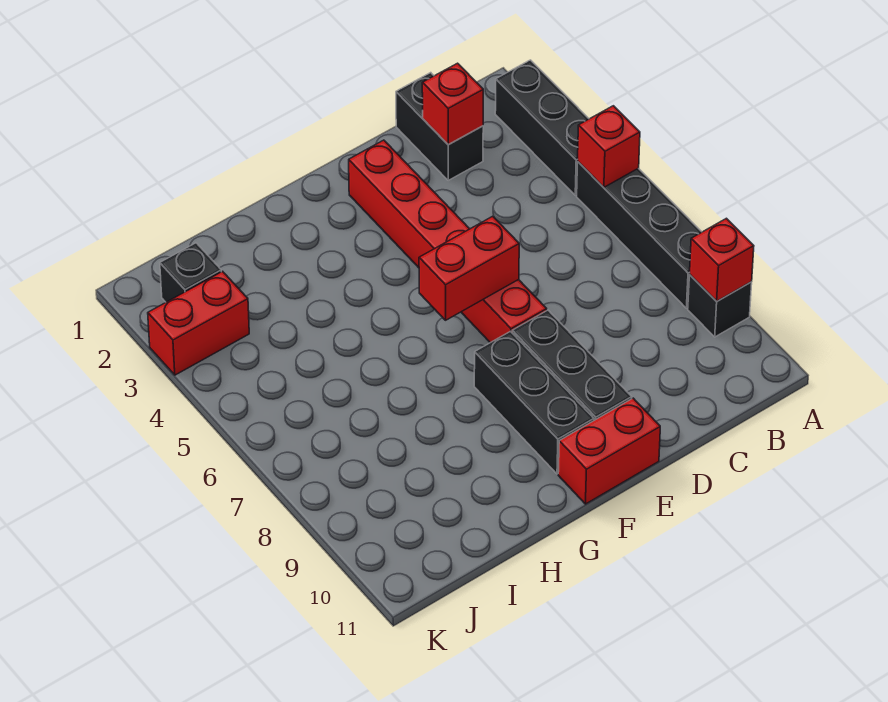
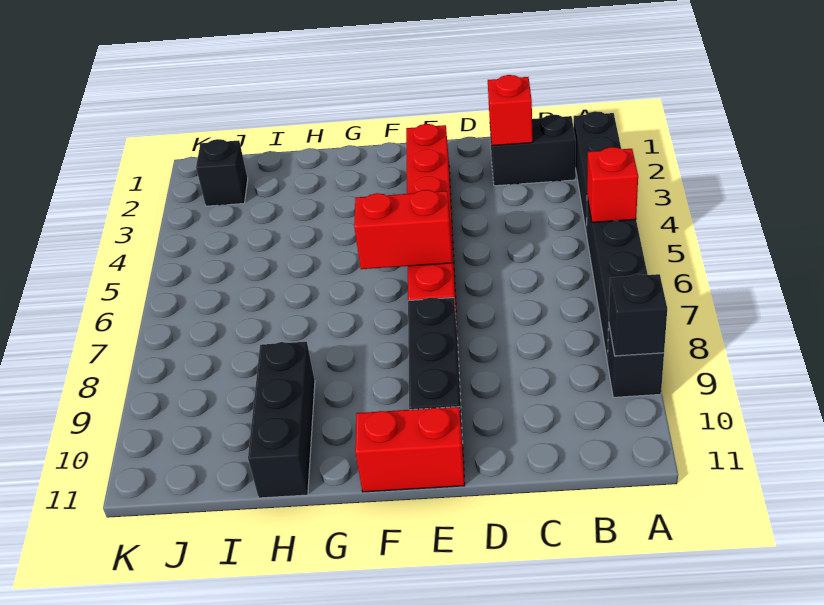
red 1x1 brick [690,218,754,301] -> black 1x1 brick [609,274,667,356]
black 1x2 brick [396,73,483,180] -> black 1x2 brick turned to [490,115,576,186]
black 1x3 brick [474,331,594,474] -> black 1x3 brick moved to [248,342,315,498]
red 1x2 brick [148,271,249,375] -> none

